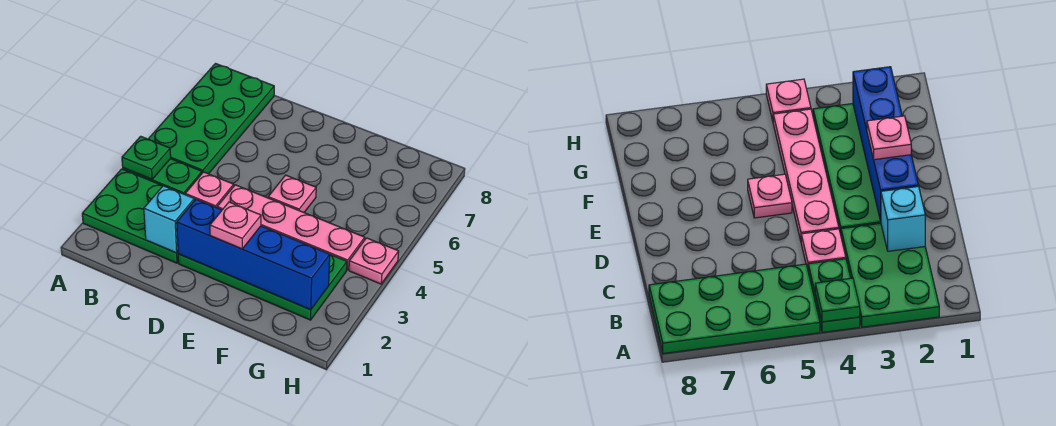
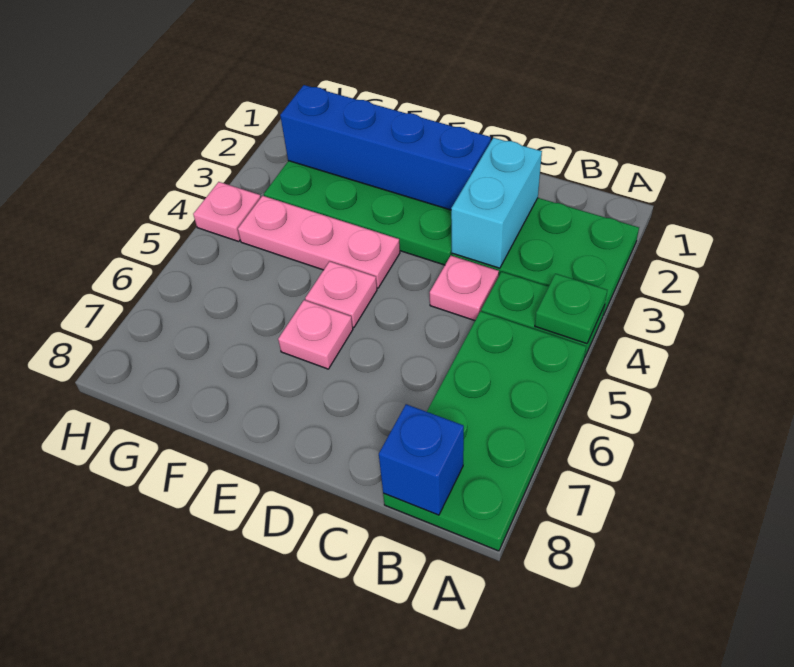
none -> blue 1x1 brick [379,404,464,515]
cyan 1x1 brick [144,186,194,253] -> cyan 1x2 brick [451,138,542,268]
pink 1x4 plate [217,185,365,270] -> pink 1x3 plate [238,196,400,288]
pink 1x1 plate [210,202,261,249] -> pink 1x1 plate moved to [278,300,353,369]

